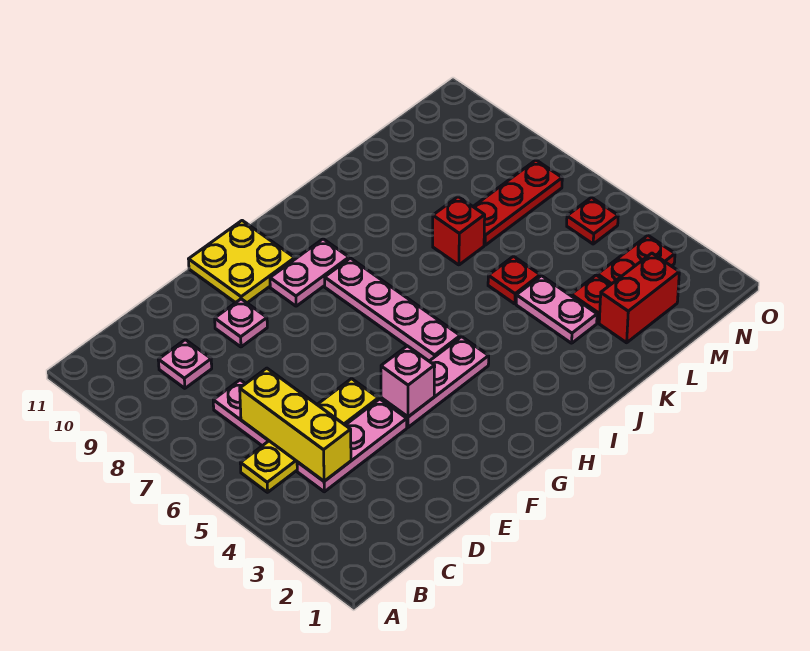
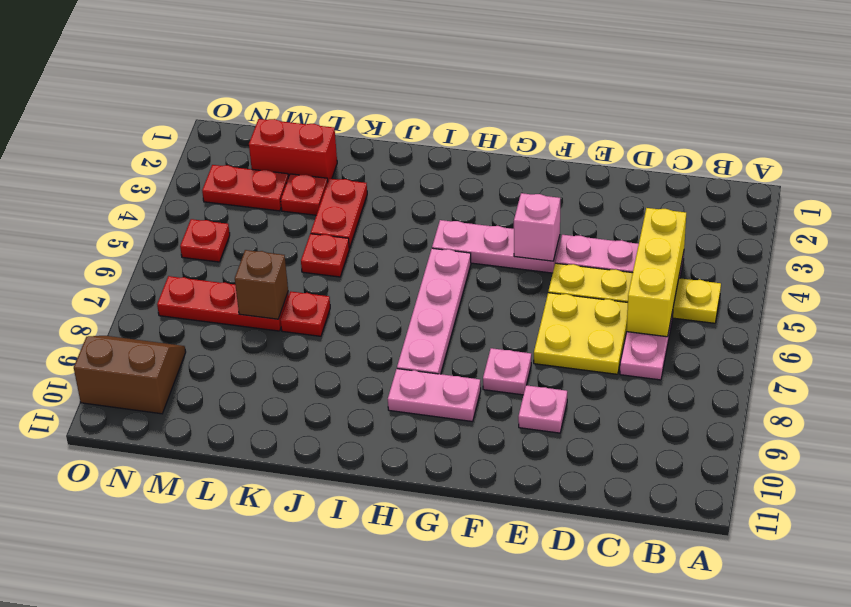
pink 1x1 plate [158,340,212,388] -> pink 1x1 plate moved to [483,348,531,395]
yellow 2x2 plate [189,221,295,303] -> yellow 2x2 plate moved to [534,293,628,374]
pink 1x2 plate [516,276,597,343] -> red 1x2 plate [311,178,367,248]
red 1x1 brick [433,197,485,265] -> red 1x1 plate [281,291,330,336]
none -> brown 1x1 brick [235,250,288,319]
none -> brown 2x2 slope [74,336,186,414]

